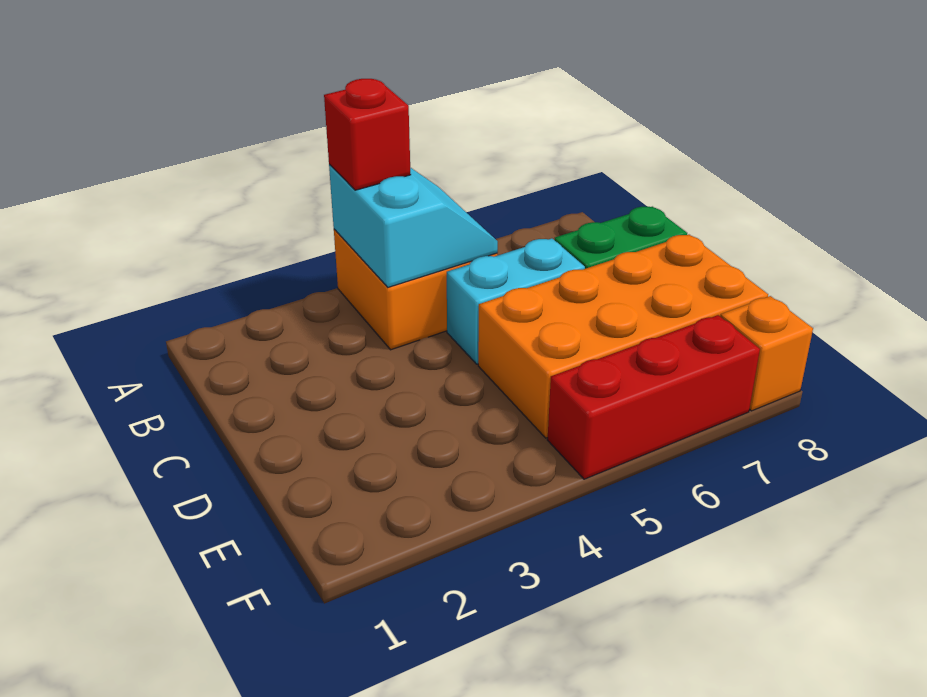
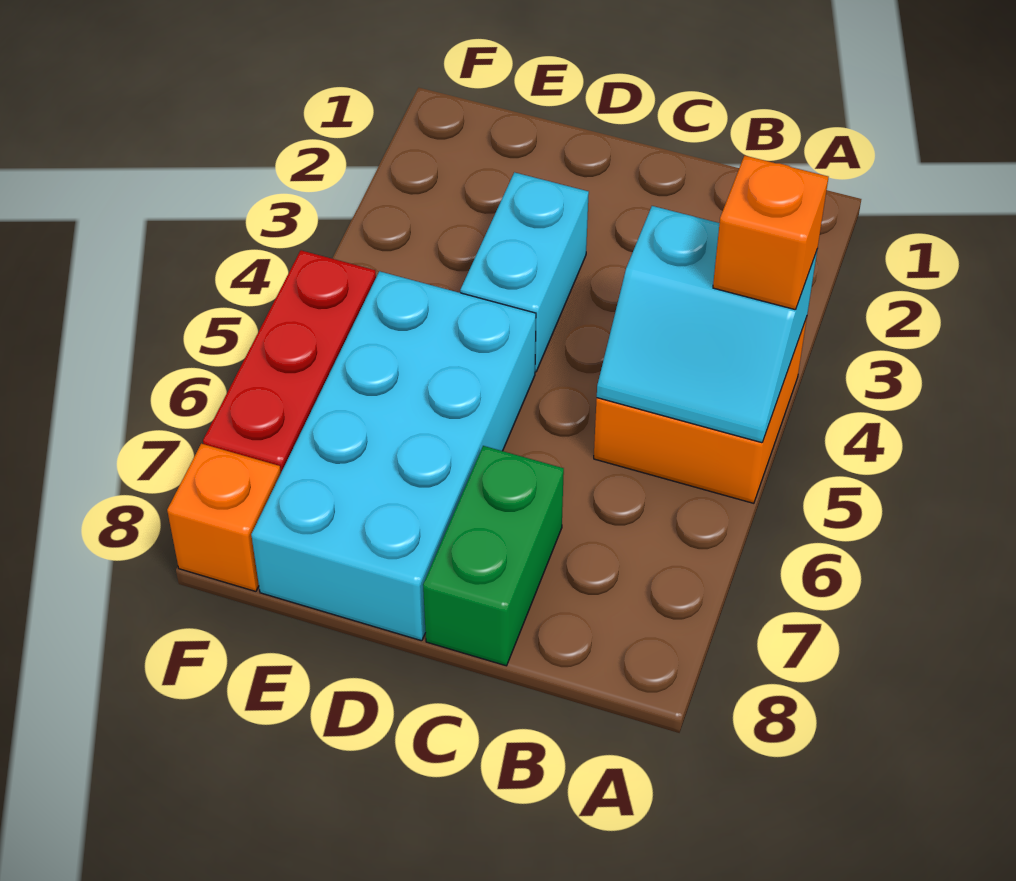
red 1x1 brick [324,79,411,190] -> orange 1x1 brick [713,156,828,310]
cyan 1x2 brick [447,238,585,364] -> cyan 1x2 brick moved to [460,172,589,372]
orange 2x4 brick [478,235,768,438] -> cyan 2x4 brick [251,271,536,641]

